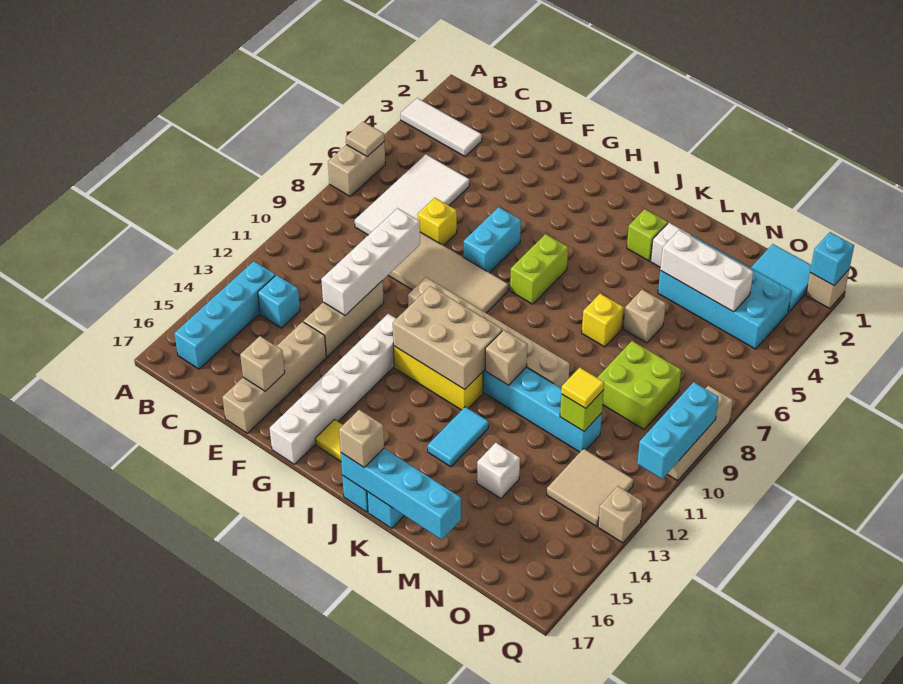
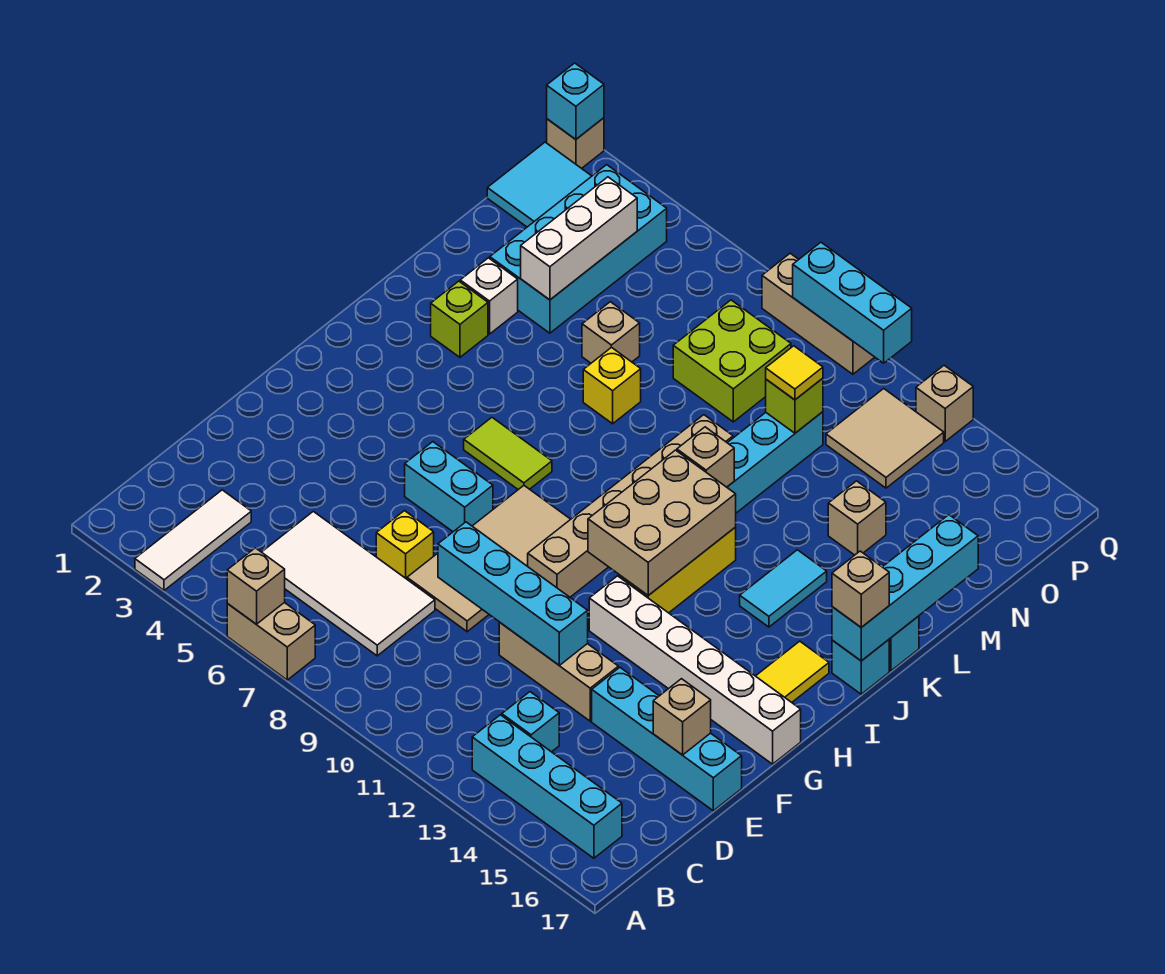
tan 1x1 tile [346,122,384,157] -> tan 1x1 brick [227,548,285,624]
white 1x4 brick [321,208,420,315] -> cyan 1x4 brick [438,522,588,665]
tan 1x4 brick [222,322,326,433] -> cyan 1x4 brick [592,668,742,811]
lime 1x2 brick [510,234,568,304] -> lime 1x2 tile [464,418,552,490]
cyan 1x2 tile [428,407,489,467] -> cyan 1x2 tile turned to [740,550,827,627]
white 1x1 brick [477,443,520,499] -> tan 1x1 brick [828,481,886,555]

